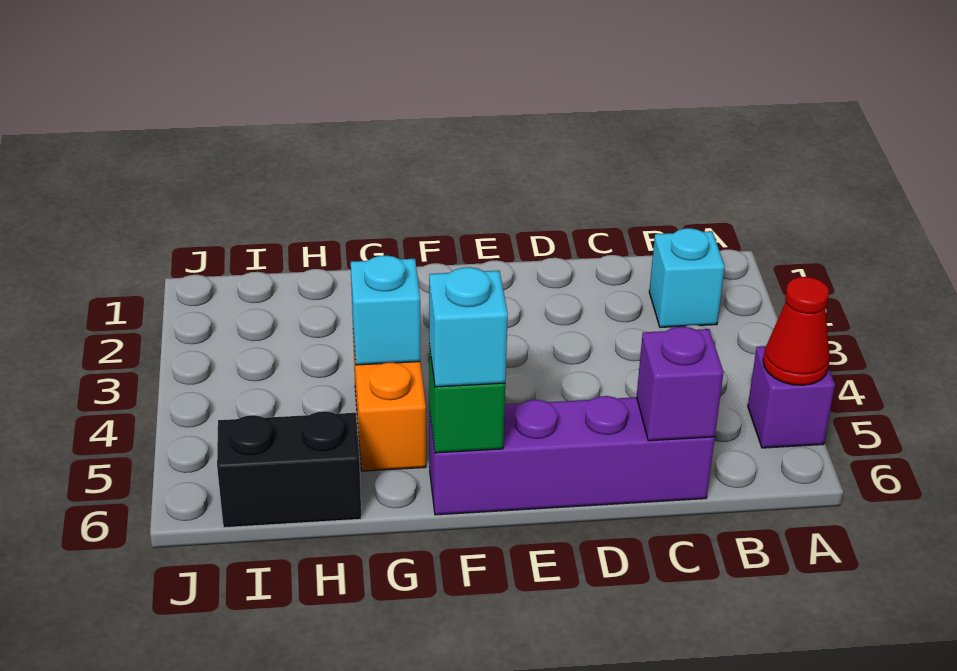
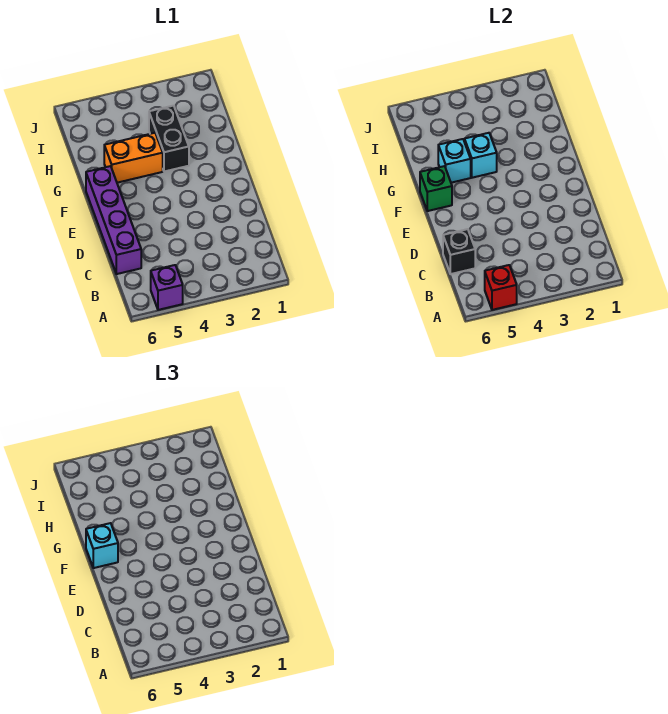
red 1x1 cone [763,277,830,385] -> red 1x1 brick [485,265,517,310]
cyan 1x1 brick [649,228,725,327] -> cyan 1x1 brick moved to [438,139,471,183]
purple 1x1 brick [637,327,724,441] -> black 1x1 brick [443,229,475,274]
black 1x2 brick [217,411,361,528] -> black 1x2 brick moved to [149,106,189,172]

